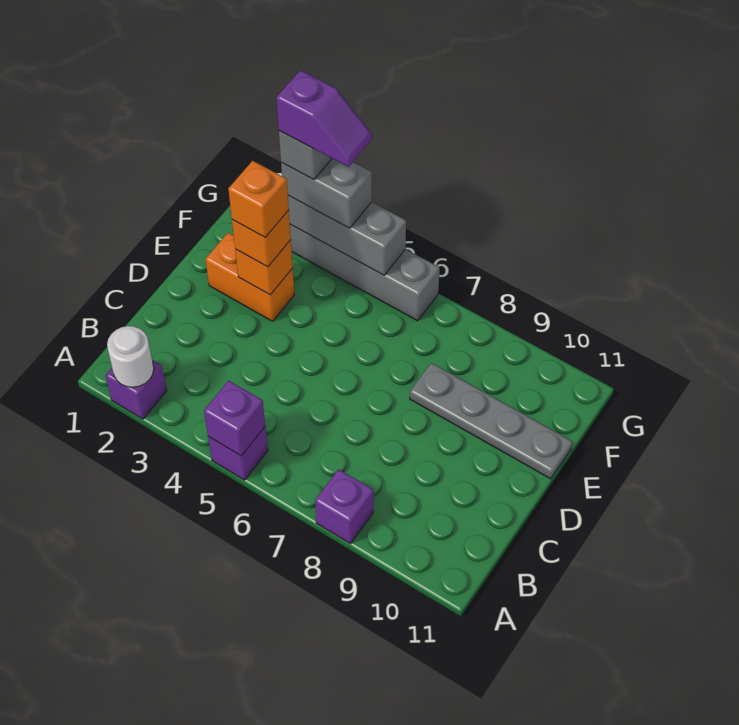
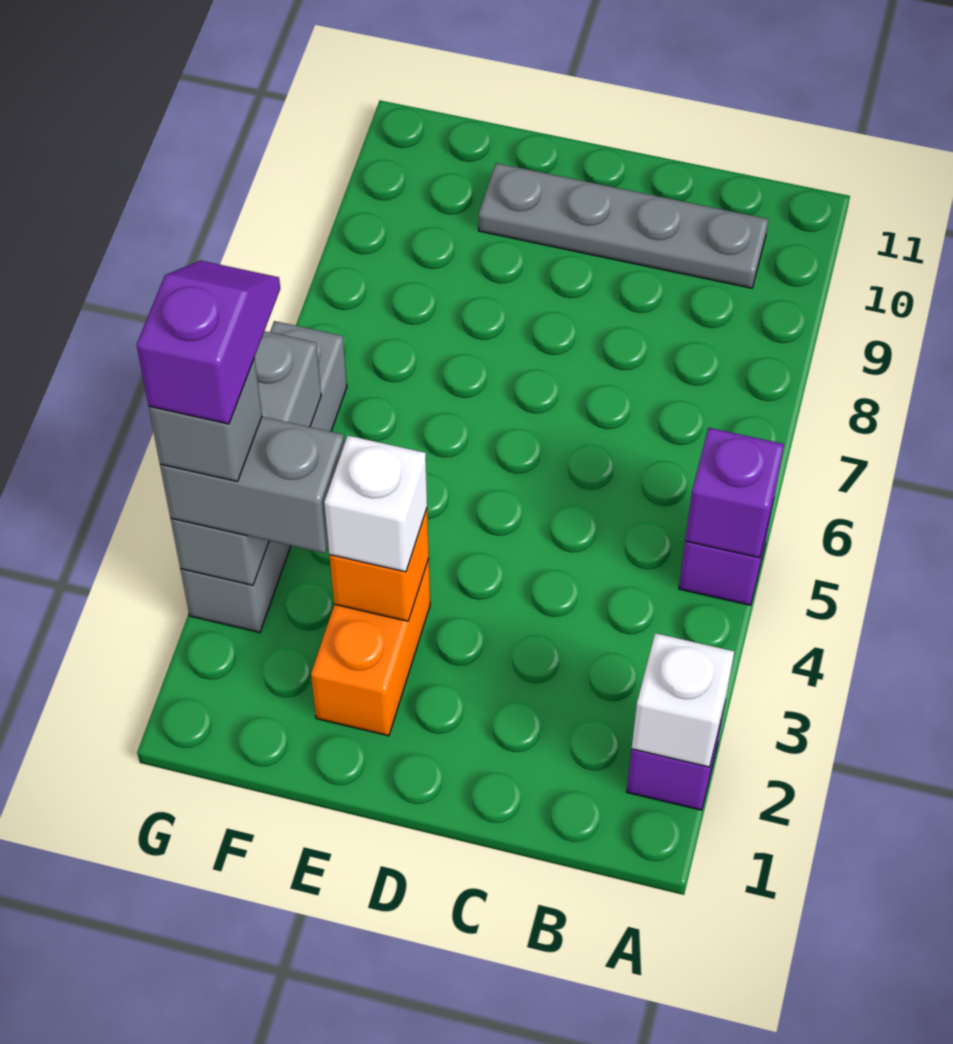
white 1x1 round brick [107,326,154,387] -> white 1x1 brick [632,633,734,767]
purple 1x1 brick [315,469,373,544] -> none
orange 1x1 brick [232,210,291,267] -> white 1x1 brick [324,436,427,572]
orange 1x1 brick [228,161,289,237] -> none
grey 1x4 plate [410,363,572,479] -> grey 1x4 plate turned to [479,163,768,288]
grey 1x2 brick [281,159,372,228] -> grey 1x2 brick turned to [160,417,344,553]

